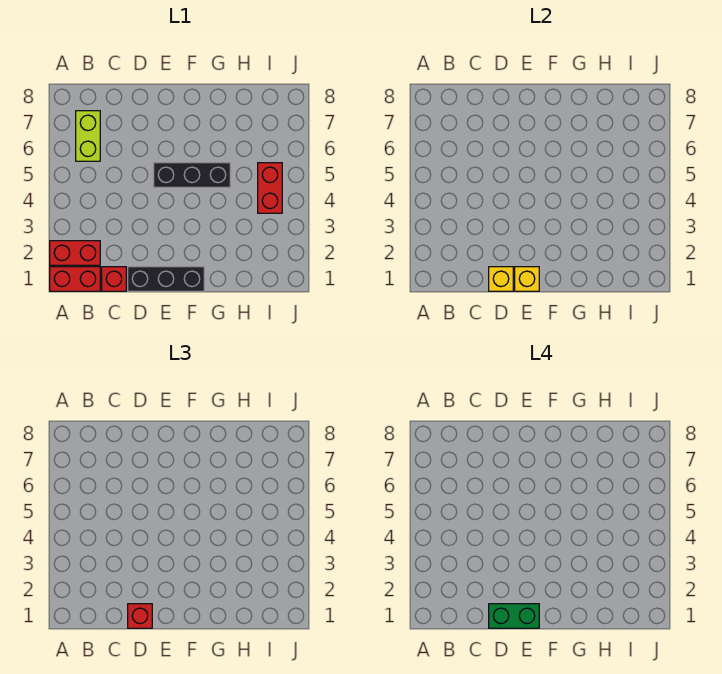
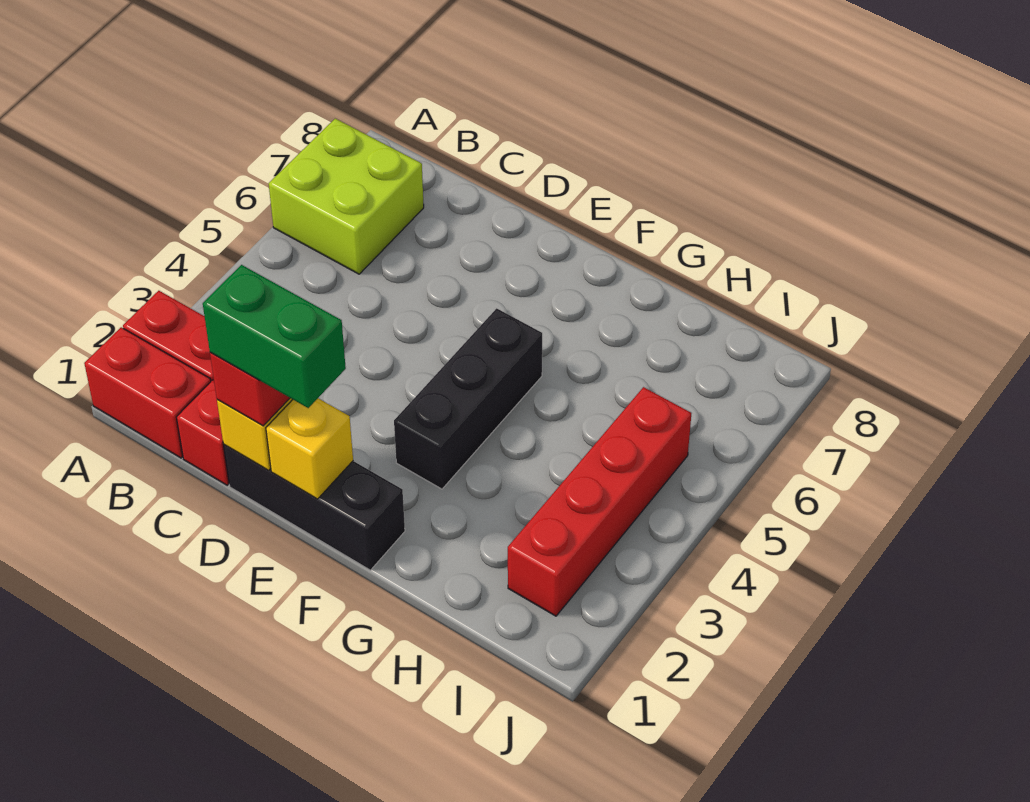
lime 1x2 brick [76,111,100,161] -> lime 2x2 brick [269,119,424,274]
black 1x3 brick [154,163,230,187] -> black 1x3 brick turned to [394,308,542,489]
red 1x2 brick [258,163,282,213] -> red 1x4 brick [508,387,691,616]

